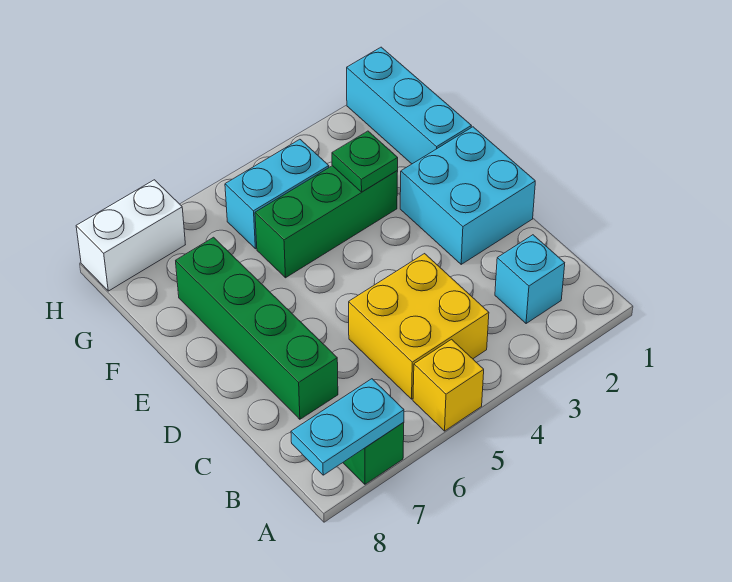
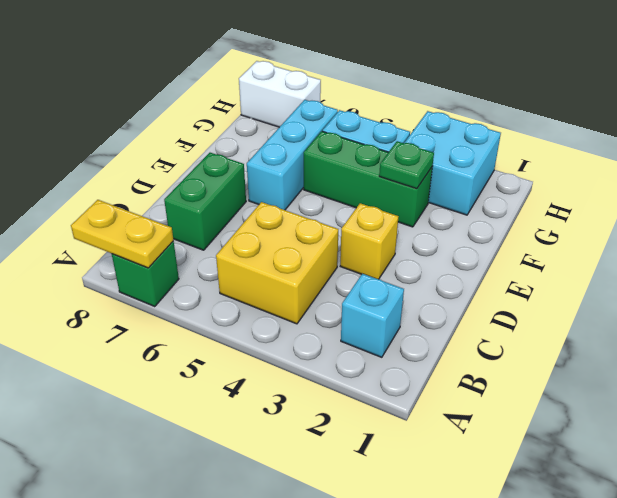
yellow 1x1 brick [413,339,484,431] -> yellow 1x1 brick moved to [340,203,399,279]
cyan 1x2 plate [291,379,404,475] -> yellow 1x2 plate [71,200,174,268]
green 1x4 brick [176,237,338,419] -> green 1x2 brick [164,153,246,250]
cyan 2x2 brick [400,127,535,264] -> cyan 2x2 brick moved to [404,111,501,215]
cyan 1x3 brick [347,47,471,164] -> cyan 1x3 brick moved to [247,100,338,210]

